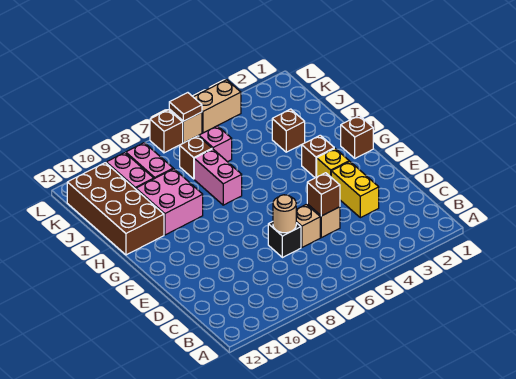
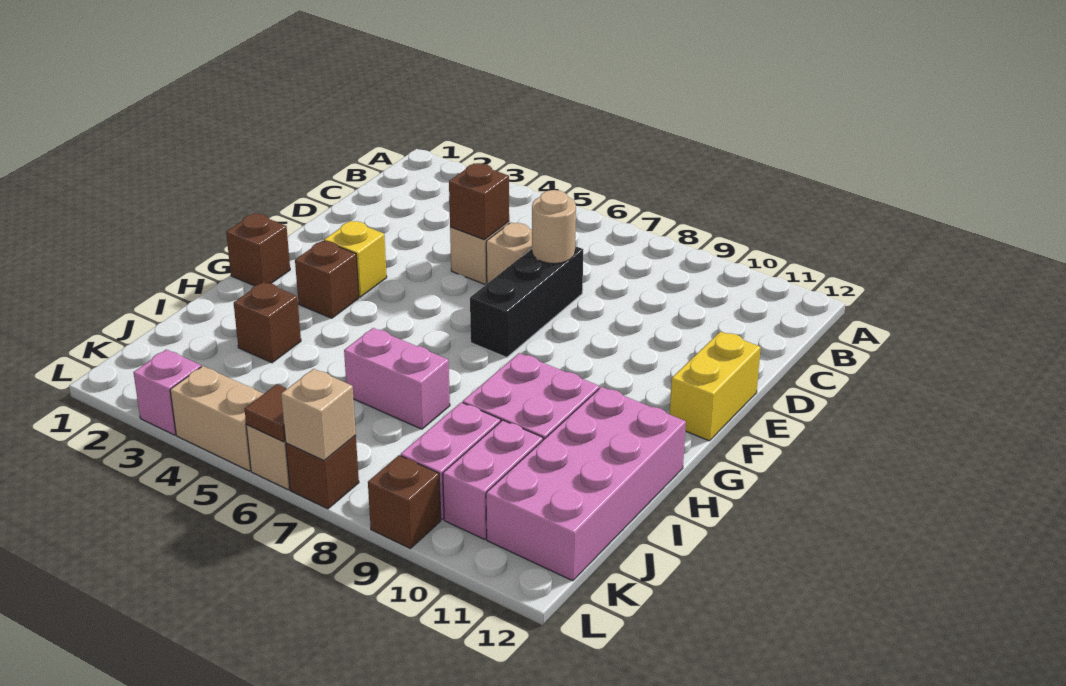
yellow 1x2 brick [331,161,379,218] -> yellow 1x2 brick moved to [670,331,761,441]
black 1x1 brick [268,222,301,258] -> black 1x3 brick [470,246,583,357]
pink 1x2 brick [194,149,242,205] -> pink 1x2 brick turned to [344,328,450,429]
brown 2x4 brick [67,163,164,255] -> pink 2x4 brick [486,387,686,581]
pink 1x1 brick [199,126,232,162] -> pink 1x1 brick moved to [133,349,201,435]
brown 1x1 brick [180,136,212,179] -> brown 1x1 brick moved to [368,455,441,548]
none -> tan 1x1 brick [281,369,356,461]

